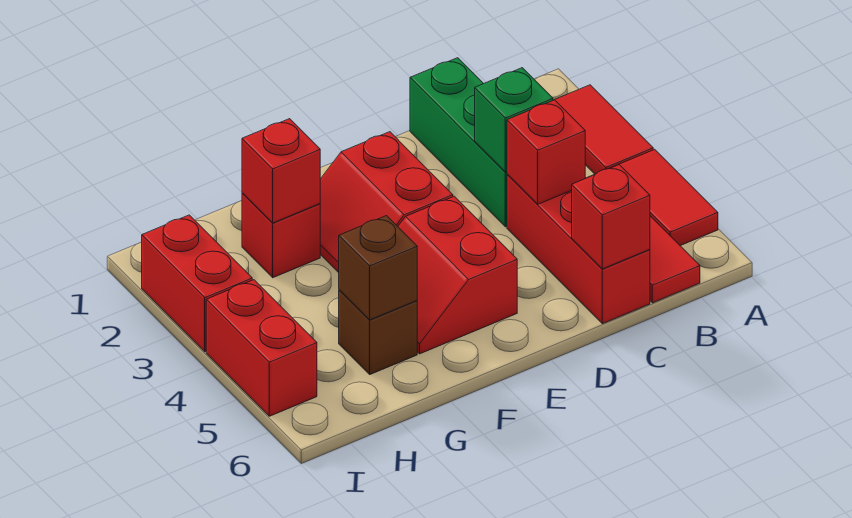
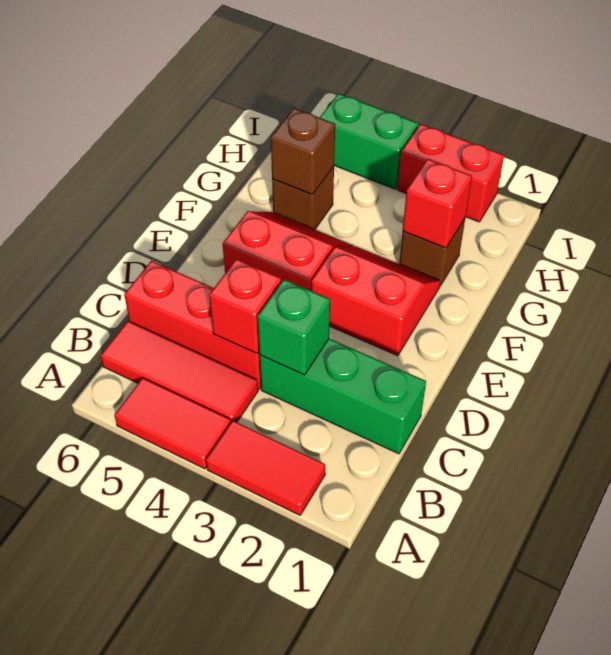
red 1x1 brick [572,165,650,269] -> none
red 1x1 brick [242,193,320,278] -> brown 1x1 brick [399,219,465,286]
red 1x2 brick [206,280,317,416] -> green 1x2 brick [320,93,418,189]

